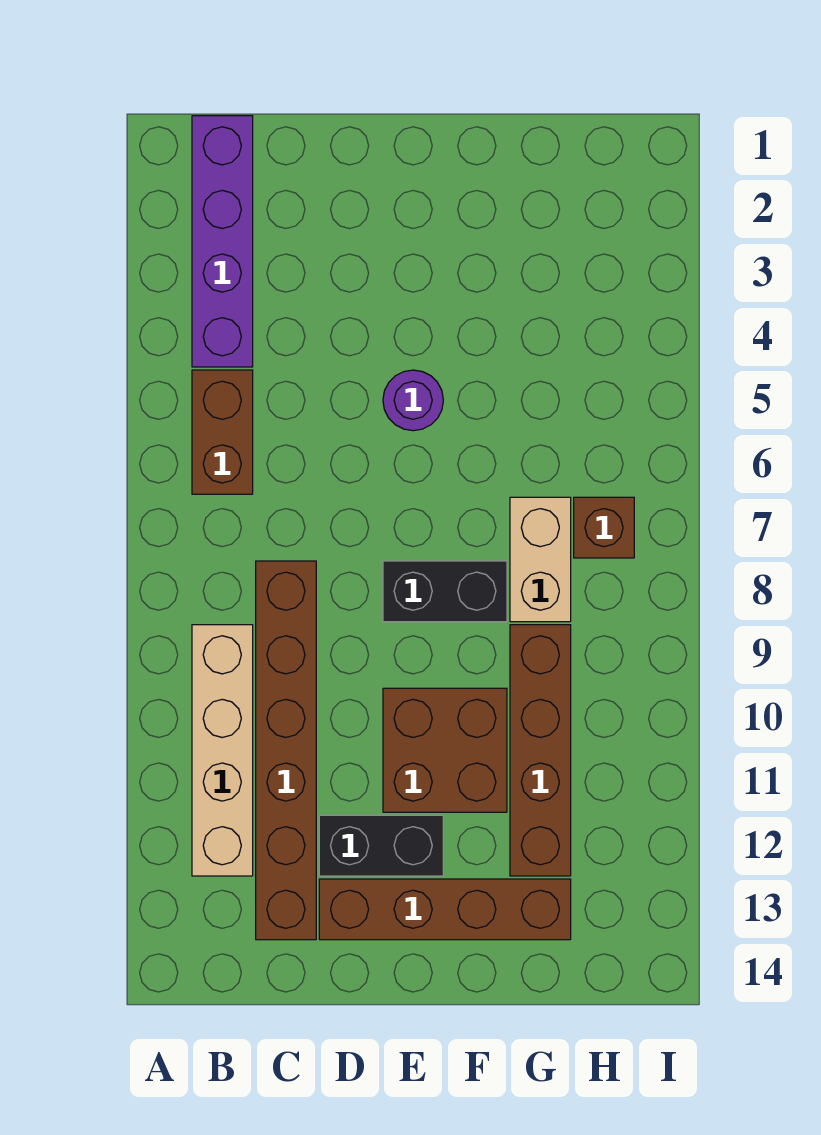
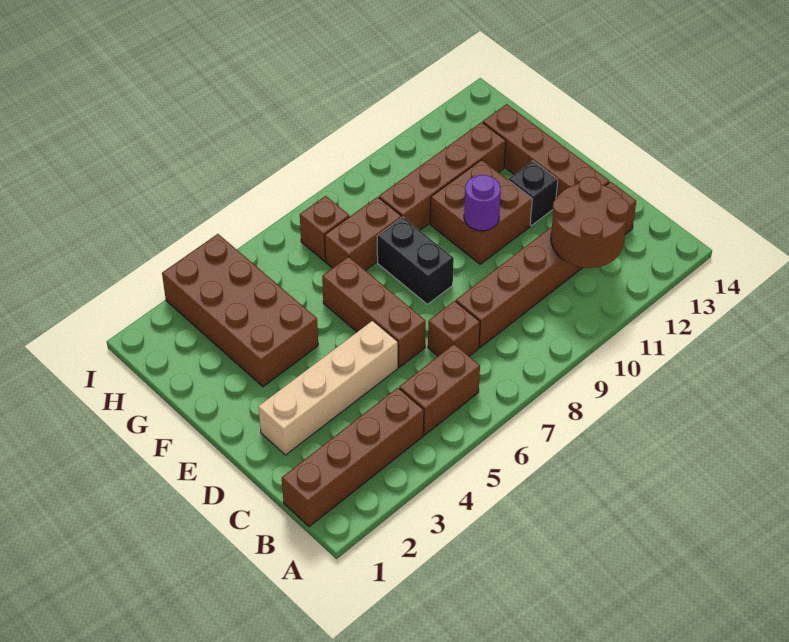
purple 1x4 brick [192,116,253,367] -> brown 1x4 brick [282,388,424,527]
tan 1x4 brick [192,625,253,876] -> tan 1x4 brick moved to [258,321,398,455]
none -> brown 2x2 round brick [551,177,629,268]
none -> brown 1x1 brick [428,301,480,356]
none -> brown 1x3 brick [322,257,426,367]
black 1x2 brick [319,815,443,876] -> black 1x1 brick [509,161,558,225]
purple 1x1 round brick [383,370,443,431] -> purple 1x1 round brick moved to [464,175,501,231]
none -> brown 2x4 brick [162,234,318,387]
tan 1x2 brick [510,497,571,622] -> brown 1x2 brick [325,197,402,271]

